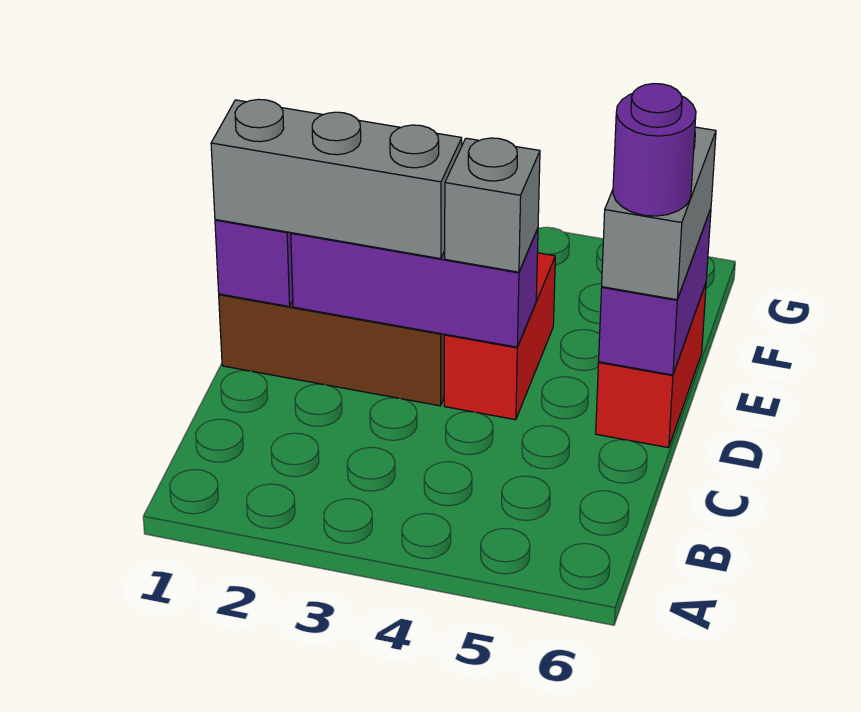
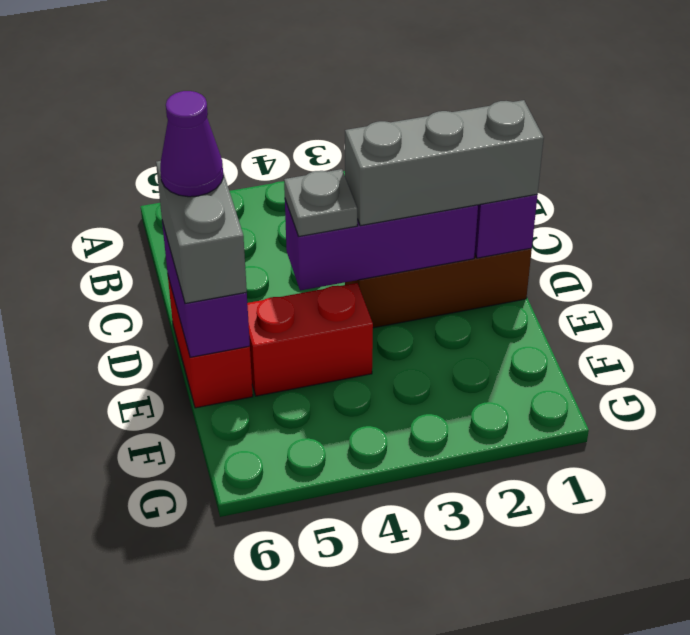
red 1x2 brick [444,253,555,420] -> red 1x2 brick turned to [247,283,373,396]
grey 1x1 brick [445,138,540,272] -> grey 1x1 plate [284,169,357,236]
purple 1x1 round brick [613,84,696,216] -> purple 1x1 cone [160,91,223,197]

